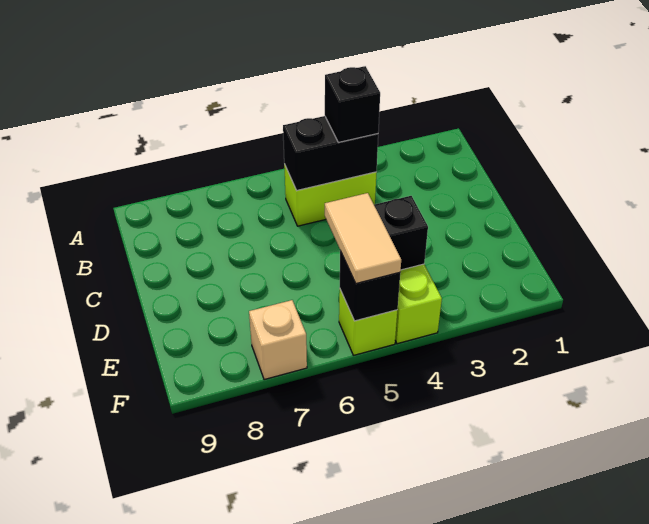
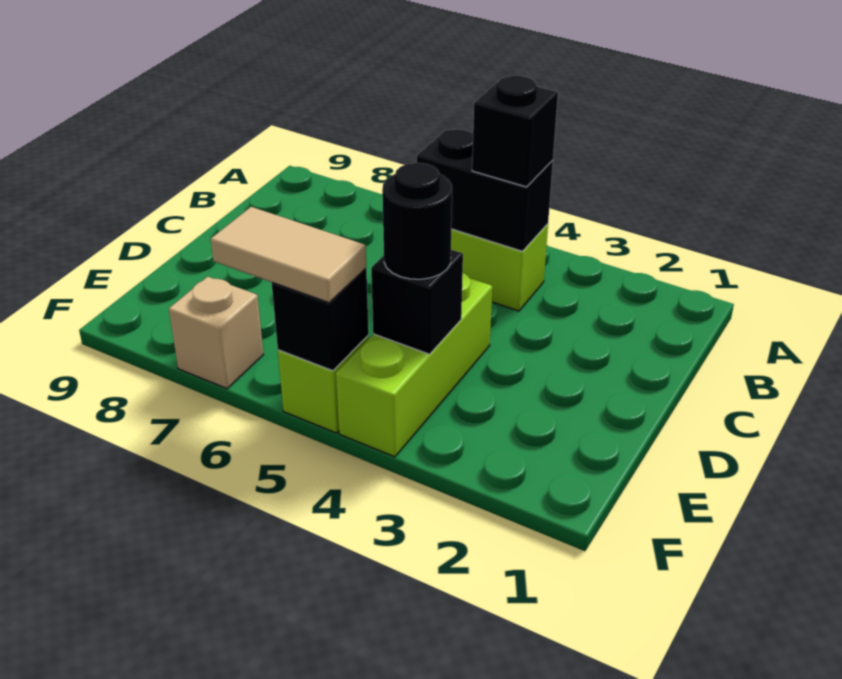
none -> black 1x1 round brick [382,163,452,279]
tan 1x2 tile [325,193,401,284] -> tan 1x2 tile turned to [211,207,366,303]

